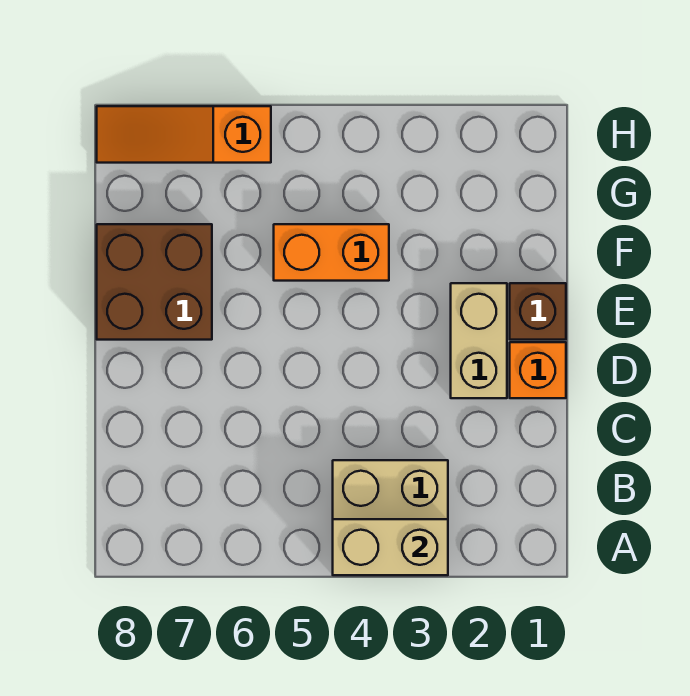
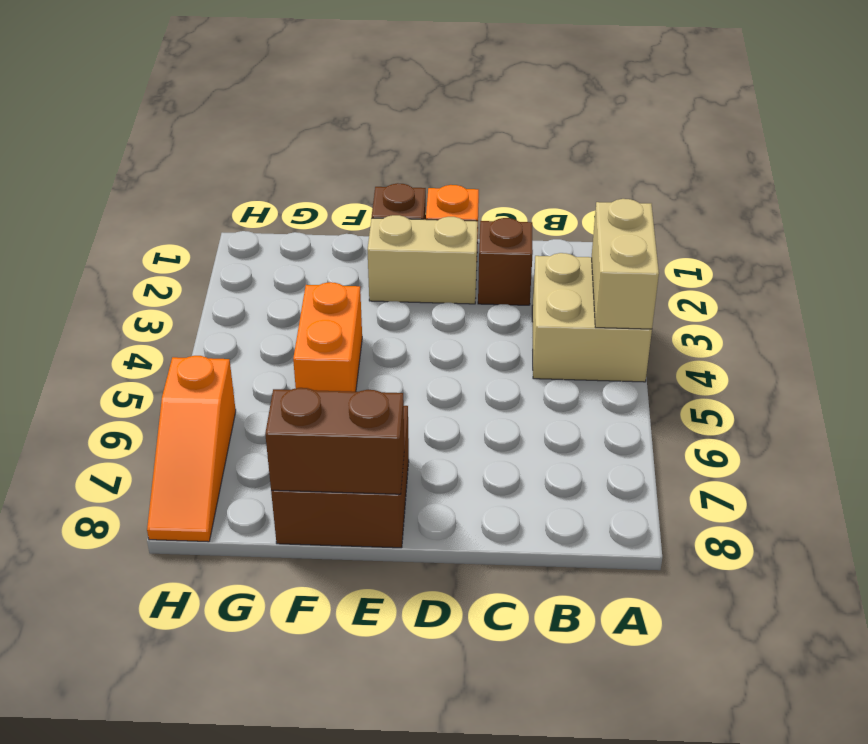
none -> brown 1x1 brick [478,218,533,305]
none -> brown 1x2 brick [265,388,404,494]

